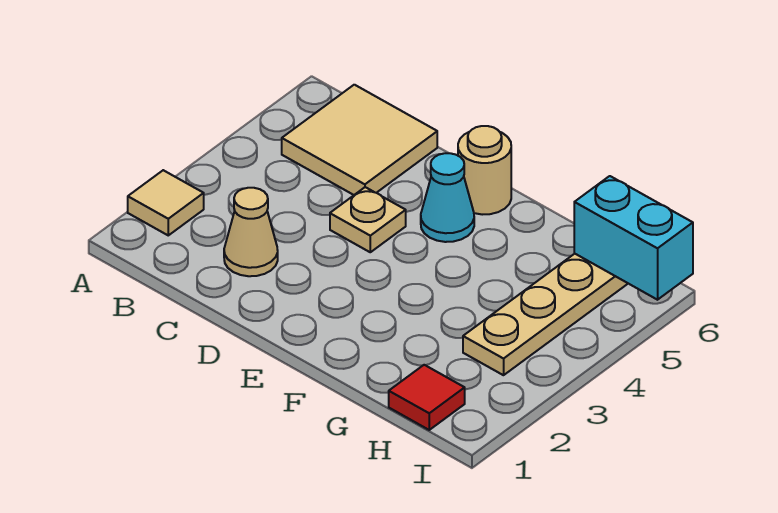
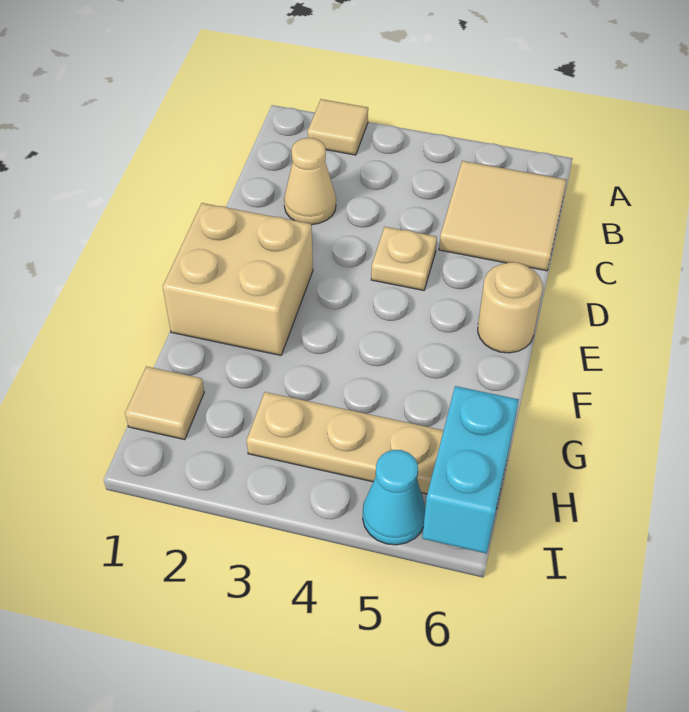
none -> tan 2x2 brick [163,203,313,355]
cyan 1x1 cone [421,153,474,242] -> cyan 1x1 cone moved to [363,450,426,545]
red 1x1 tile [389,365,465,430] -> tan 1x1 tile [125,366,204,440]

